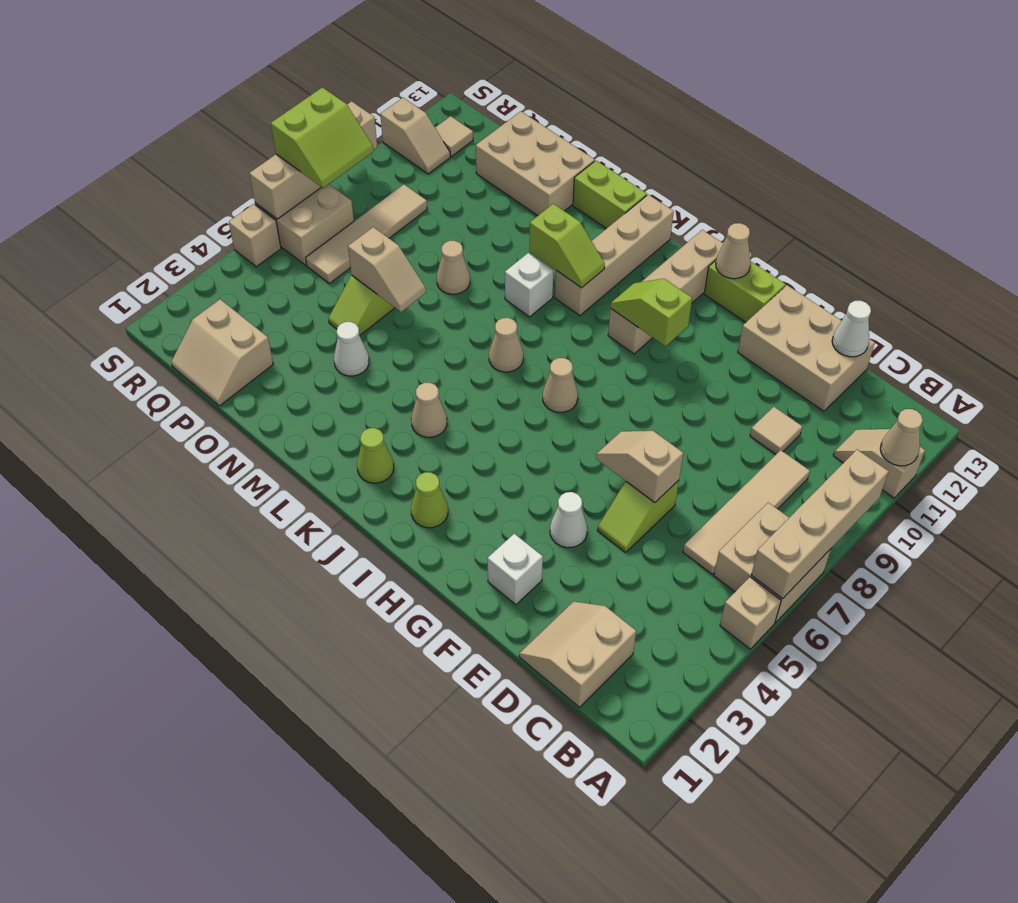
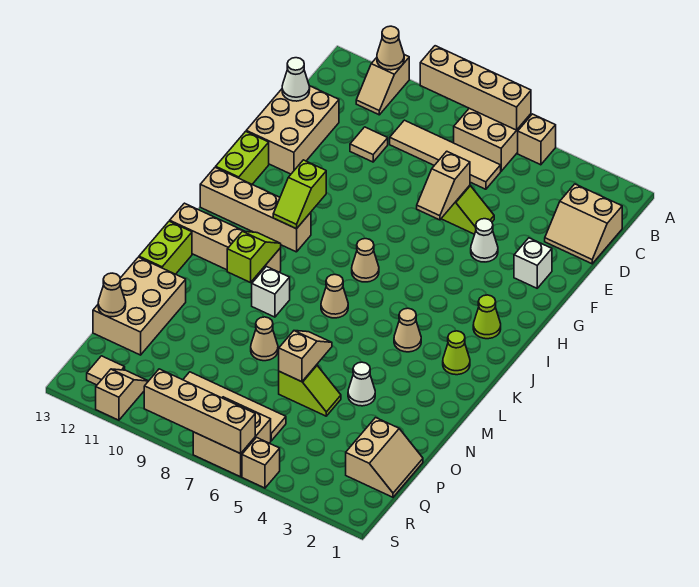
tan 1x1 cone [716,223,751,279] -> tan 1x1 cone moved to [98,273,126,317]
lime 2x2 slope [271,87,374,188] -> none

